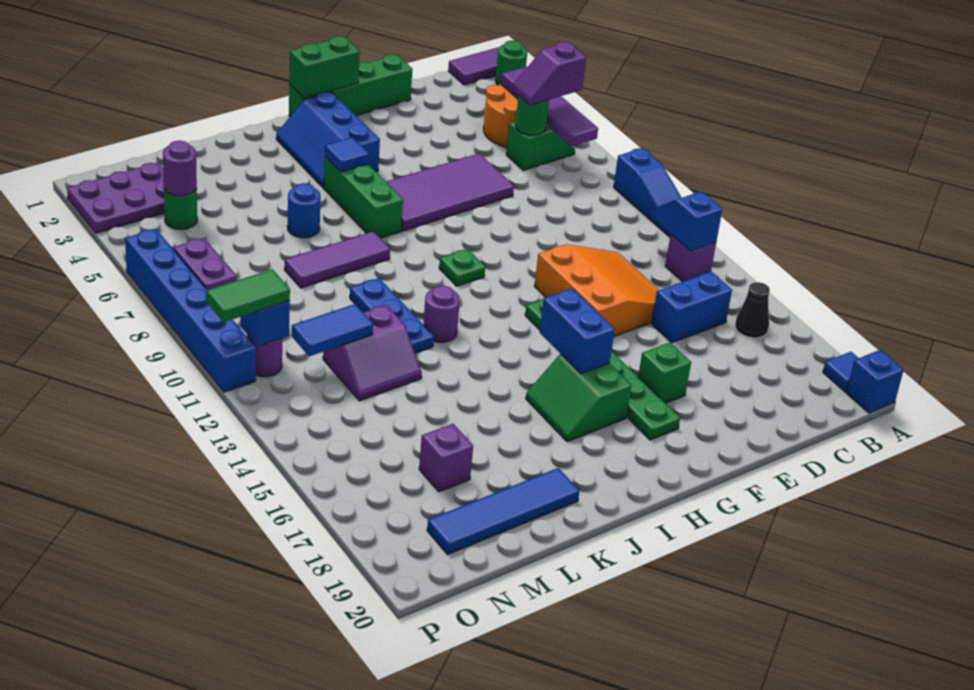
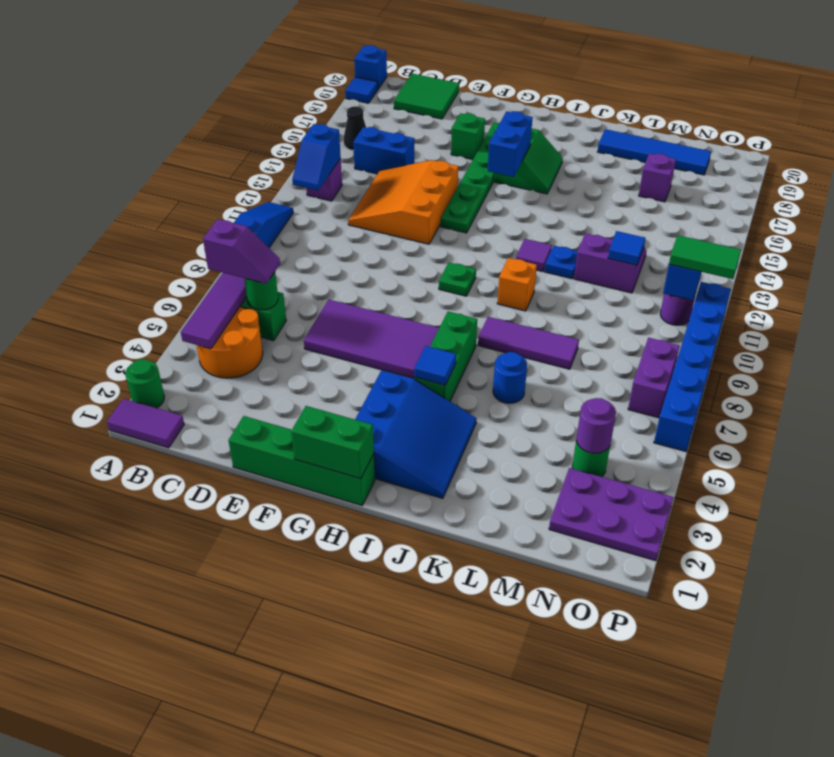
none -> green 2x2 tile [394,74,459,119]
blue 2x3 slope [276,92,380,188] -> blue 3x3 slope [355,370,476,498]
none -> orange 1x1 brick [497,258,537,311]
purple 1x1 round brick [423,286,460,342] -> purple 1x1 tile [516,239,552,272]
blue 1x3 plate [350,278,434,353] -> blue 1x1 plate [545,246,578,279]
blue 1x2 tile [292,304,373,356] -> blue 1x1 tile [608,231,645,265]

